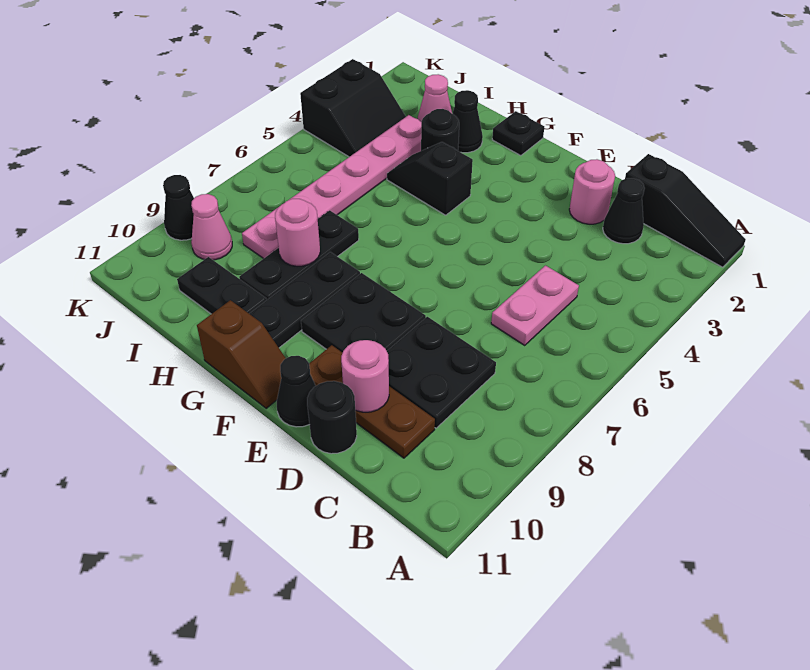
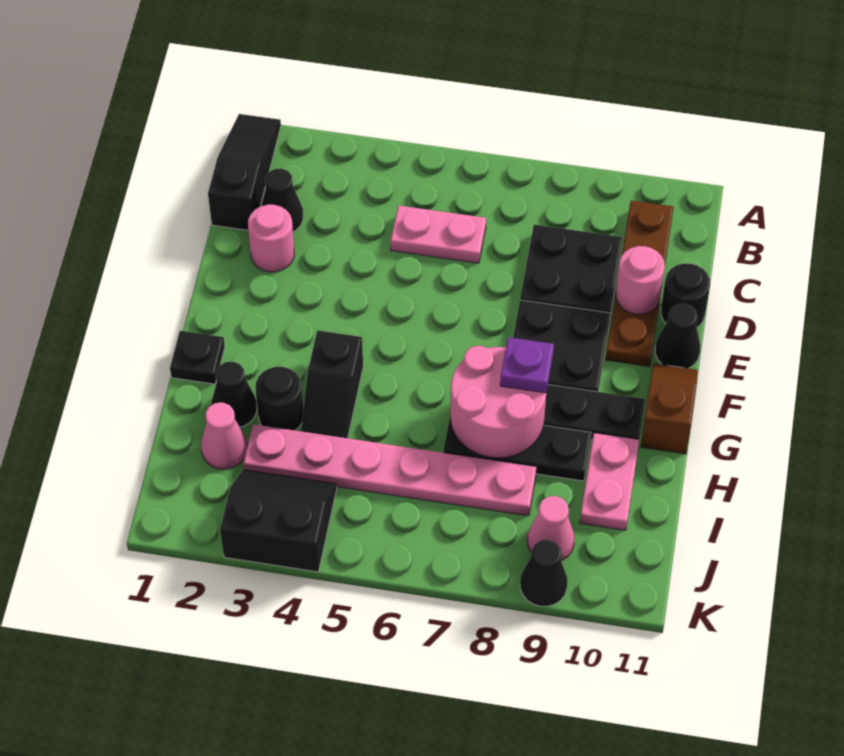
brown 1x3 plate [309,345,435,458] -> brown 1x4 plate [606,201,674,367]
none -> purple 1x1 plate [500,337,554,393]
pink 1x1 round brick [275,199,320,266] -> pink 2x2 round brick [450,346,546,458]
black 1x2 plate [177,257,267,314] -> pink 1x2 plate [580,433,639,530]

